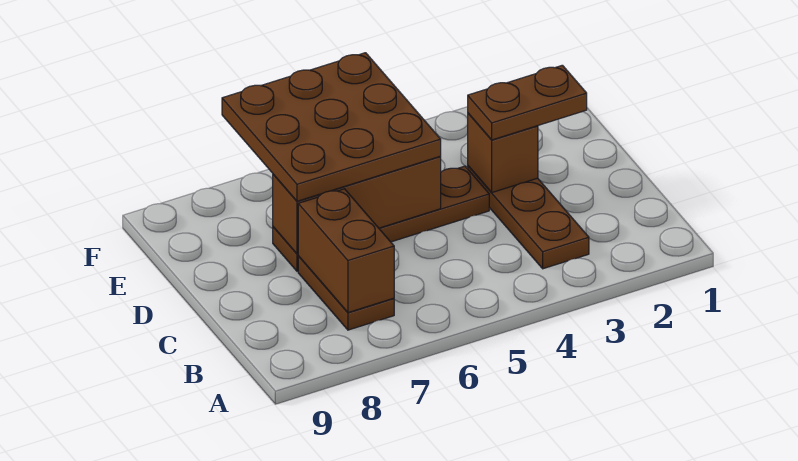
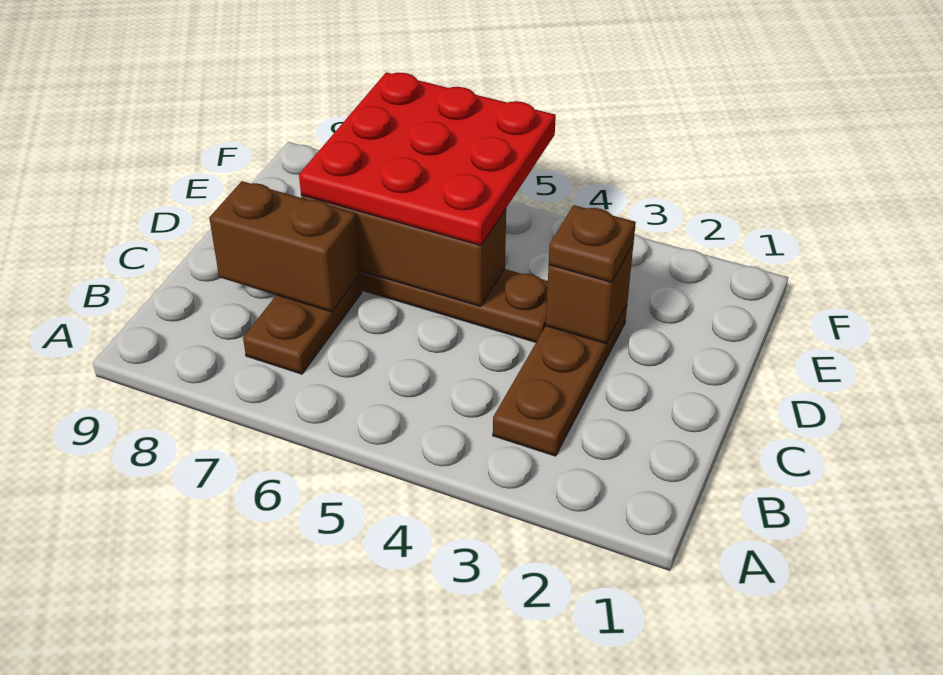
brown 1x2 brick [298,189,394,313] -> brown 1x2 brick turned to [209,181,360,312]
brown 1x2 plate [468,65,587,140] -> brown 1x1 plate [549,205,636,282]
brown 3x3 plate [222,53,441,201] -> red 3x3 plate [299,72,556,246]

